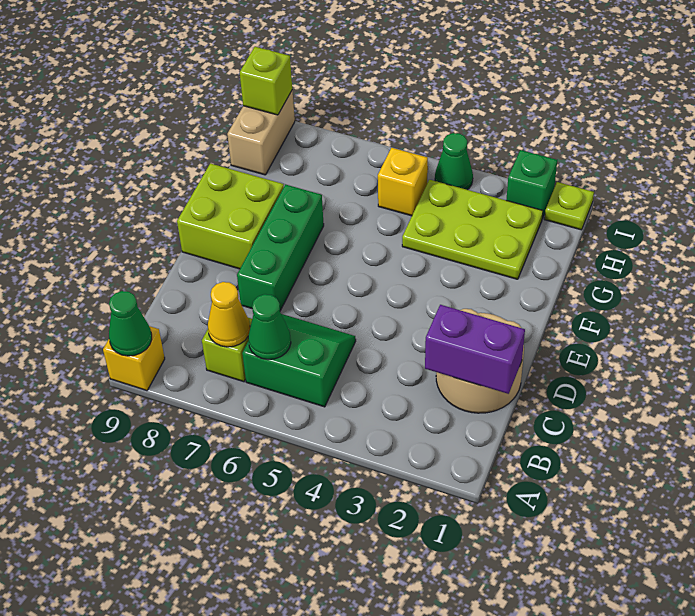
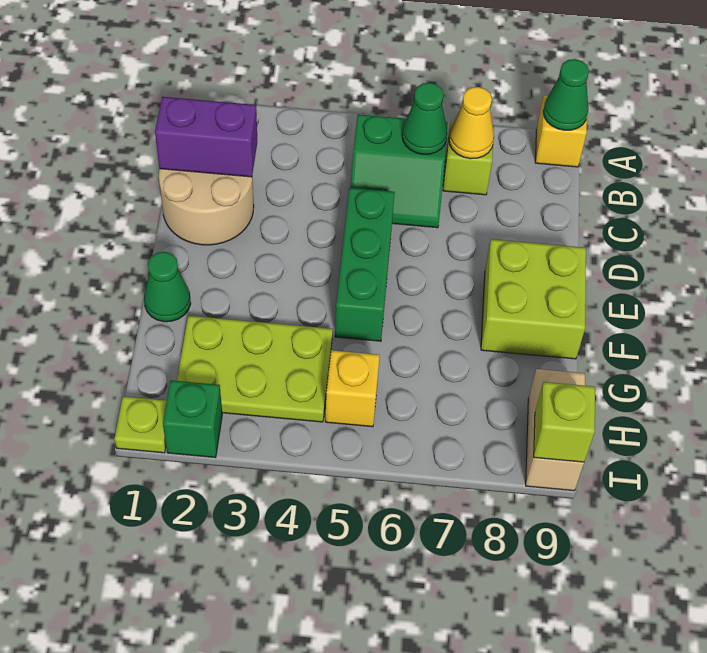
green 1x3 brick [237,184,324,311] -> green 1x3 brick moved to [335,188,395,341]
green 1x1 cone [435,133,473,190] -> green 1x1 cone moved to [144,252,191,322]

